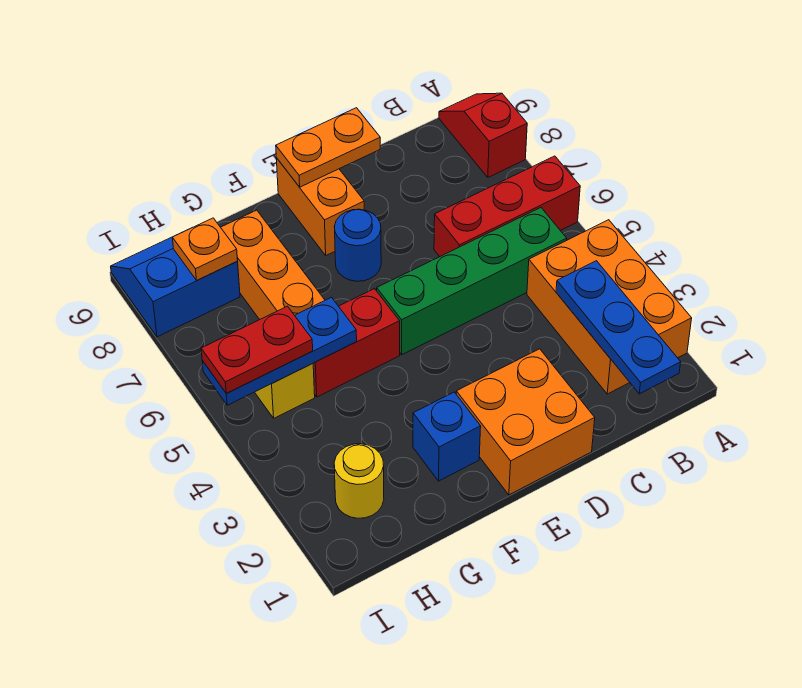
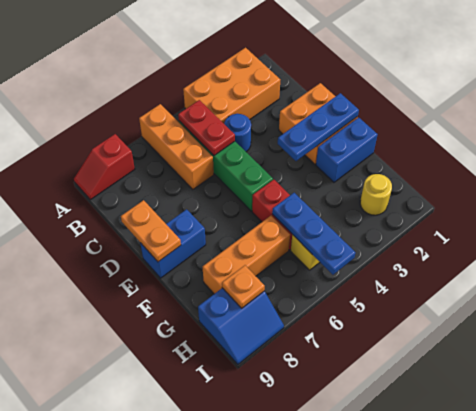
red 1x3 brick [434,156,580,257] -> orange 1x3 brick [139,104,214,189]
blue 1x3 plate [556,261,681,394] -> blue 1x3 plate moved to [278,93,359,161]
blue 1x1 round brick [334,209,381,281] -> blue 1x1 round brick moved to [224,114,251,152]
orange 1x2 brick [276,158,364,255] -> blue 1x2 brick [140,209,206,278]
blue 1x1 brick [413,392,481,481] -> blue 1x2 brick [316,117,378,182]
red 1x2 plate [201,306,313,393] -> red 1x2 plate moved to [178,100,235,155]
blue 2x2 slope [111,237,240,337] -> blue 2x2 slope turned to [198,288,284,364]

